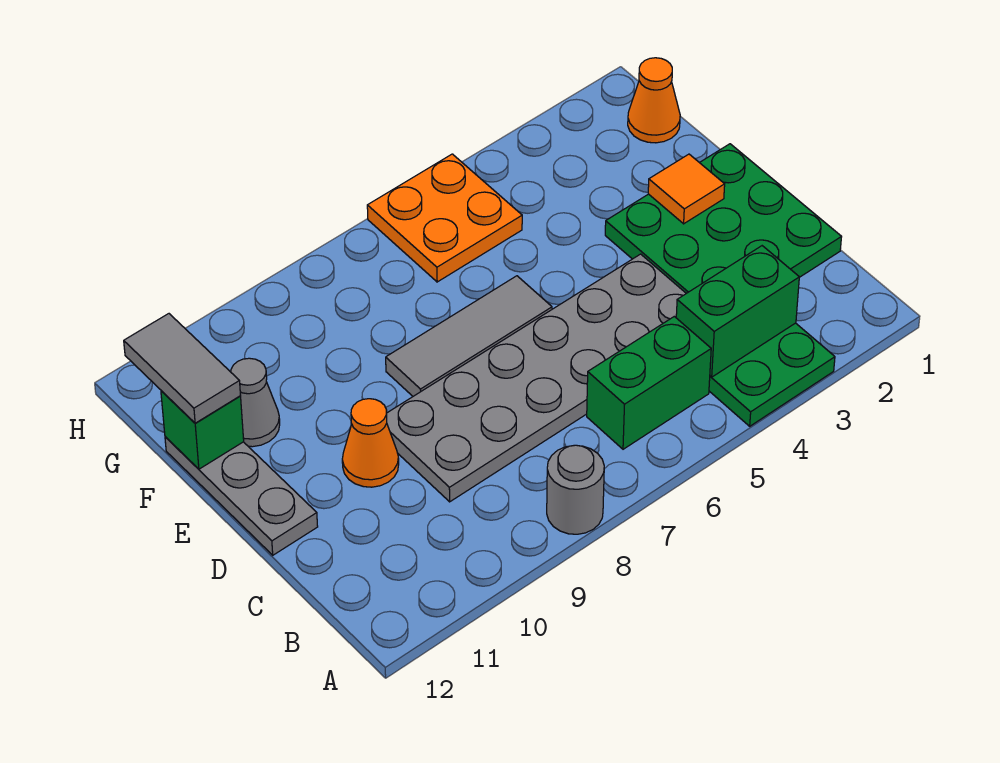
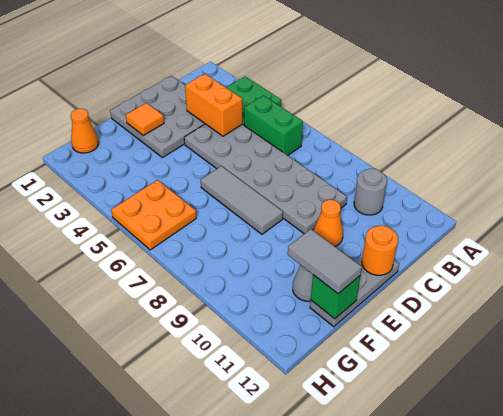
grey 1x1 round brick [547,445,604,534] -> grey 1x1 round brick moved to [354,169,387,215]
green 1x2 brick [676,246,799,377] -> none
green 3x3 plate [605,144,841,293] -> grey 3x3 plate [110,76,205,158]
none -> orange 1x2 brick [185,74,242,136]
none -> orange 1x1 round brick [362,226,398,275]
grey 1x2 tile [124,314,241,423] -> grey 1x2 tile turned to [288,229,362,294]

